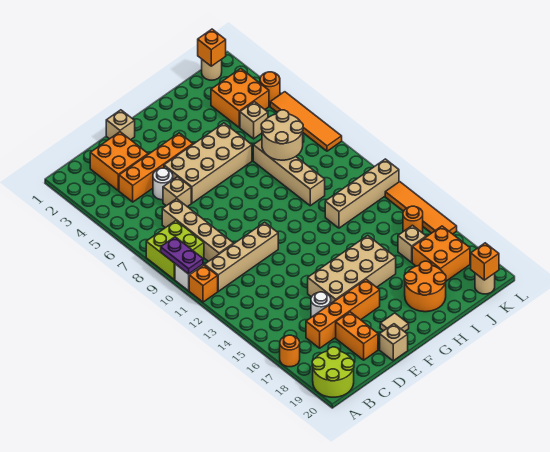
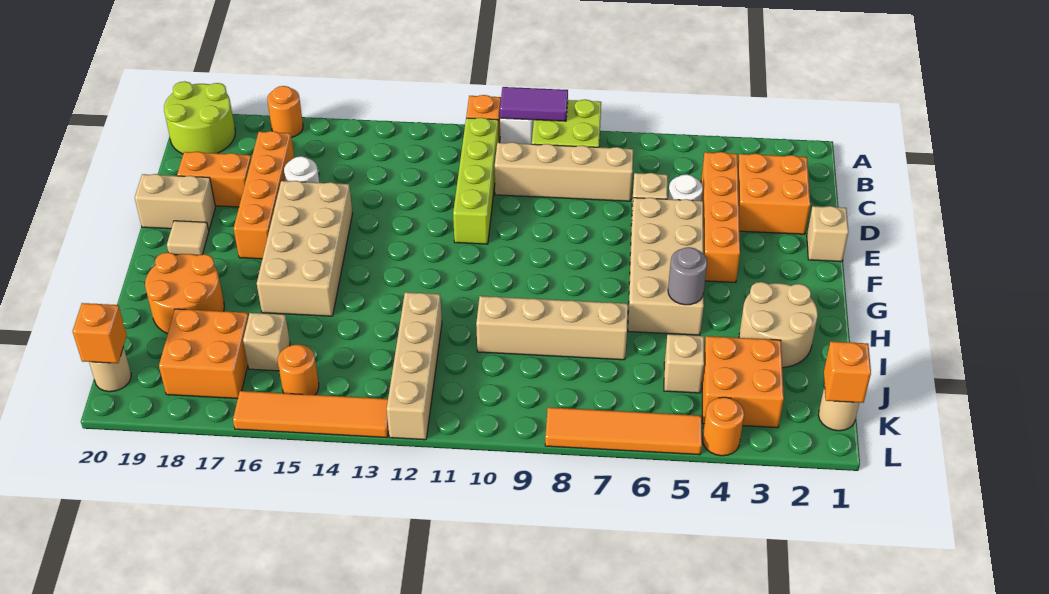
purple 1x2 plate [161,237,203,274] -> purple 1x2 tile [500,87,568,121]
tan 1x4 brick [205,222,278,291] -> lime 1x4 brick [453,117,499,244]
tan 1x1 brick [380,324,408,361] -> tan 1x2 brick [135,174,215,230]
none -> grey 1x1 round brick [668,247,707,305]
tan 2x2 round brick [261,110,303,160] -> tan 2x2 round brick moved to [739,282,818,368]

